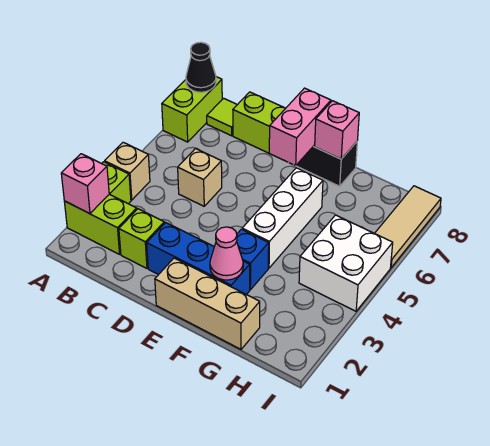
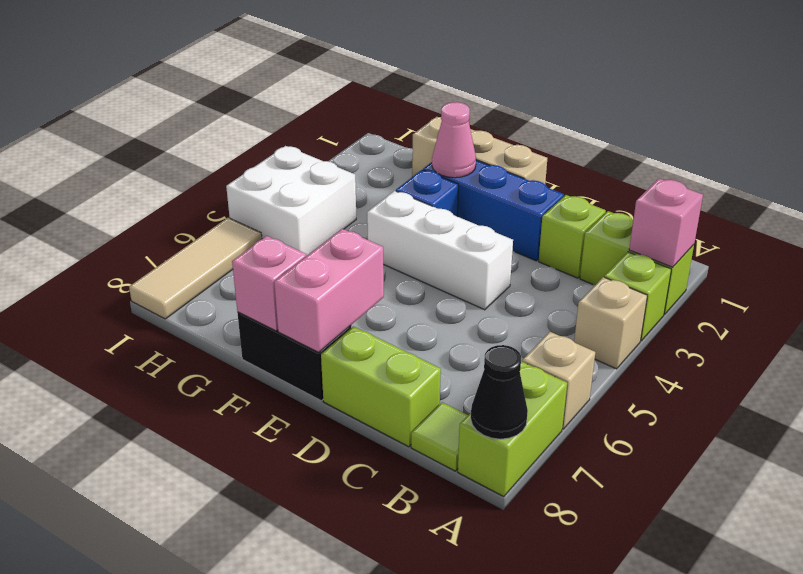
tan 1x1 brick [178,148,222,206] -> tan 1x1 brick moved to [522,332,595,429]
white 1x3 brick [242,168,323,268] -> white 1x3 brick turned to [367,191,513,310]

